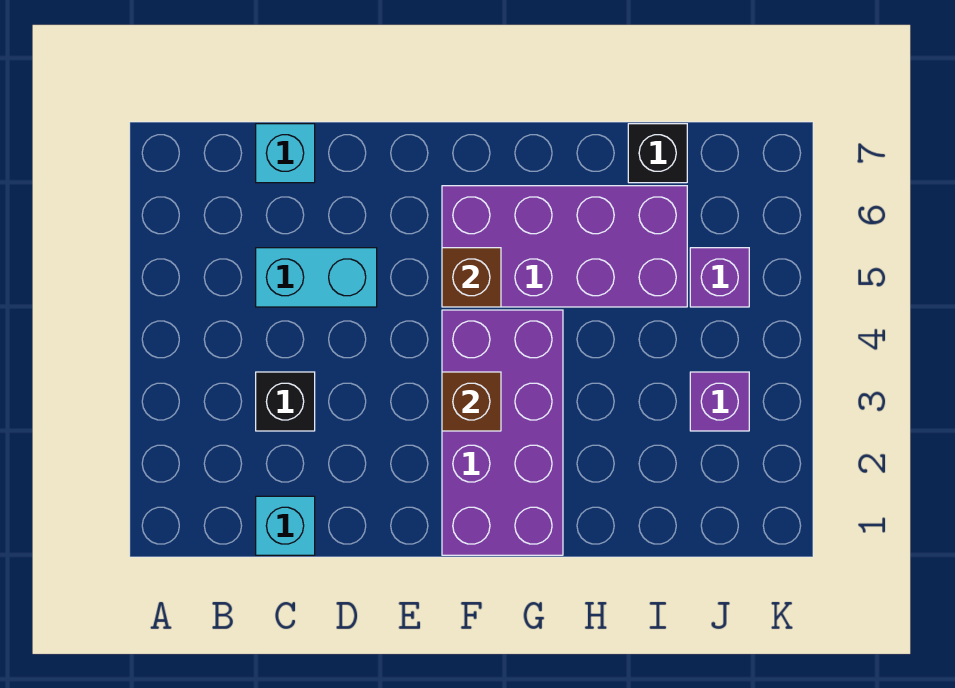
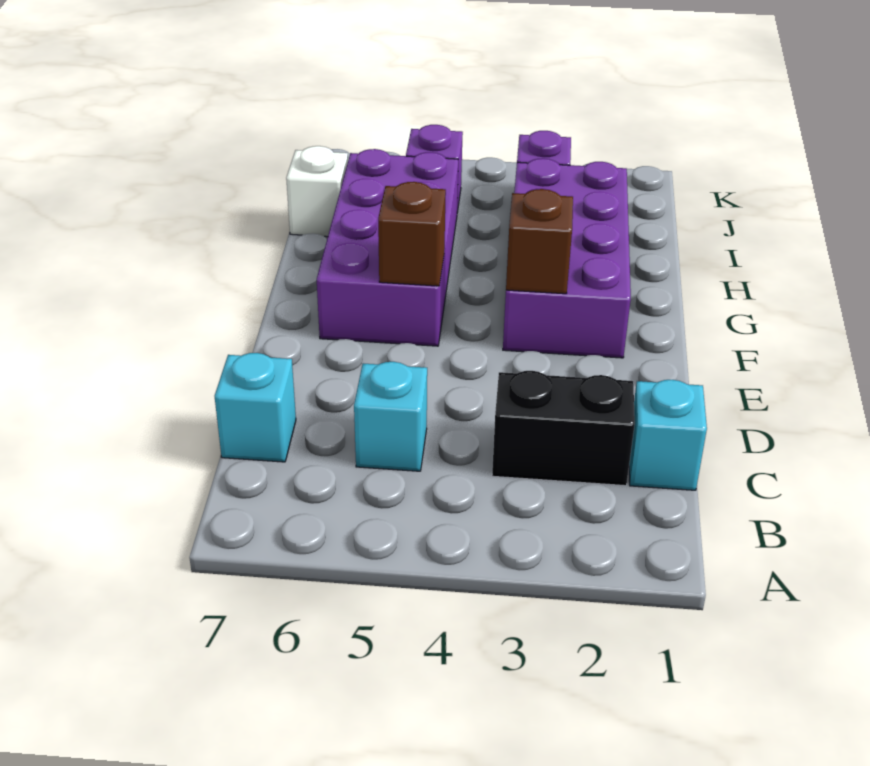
black 1x1 brick [256,372,315,431] -> black 1x2 brick [492,371,635,486]
cyan 1x2 brick [256,248,377,307] -> cyan 1x1 brick [354,362,427,471]
purple 2x4 brick [442,310,563,555] -> purple 2x4 brick turned to [503,158,631,358]
black 1x1 brick [628,124,687,183] -> white 1x1 brick [286,146,348,237]

